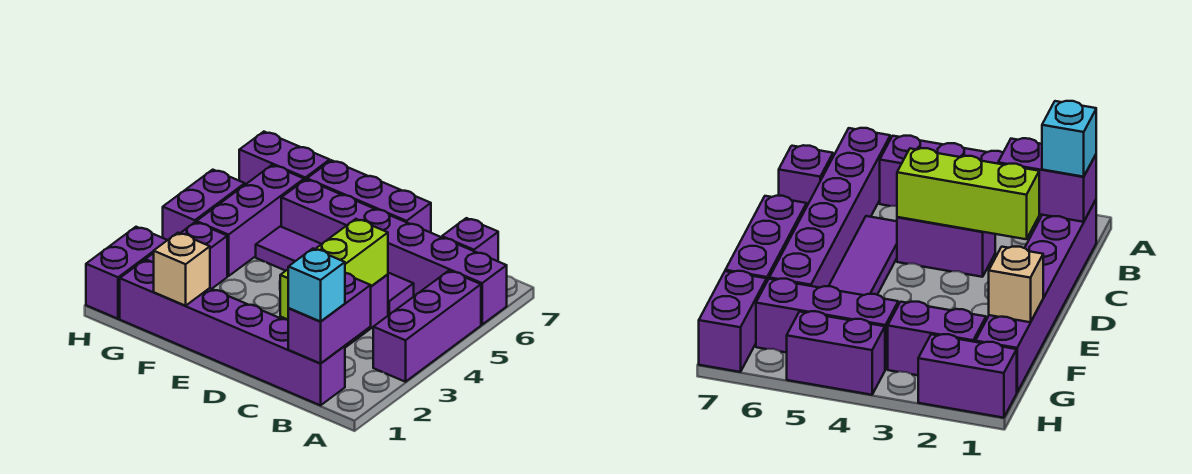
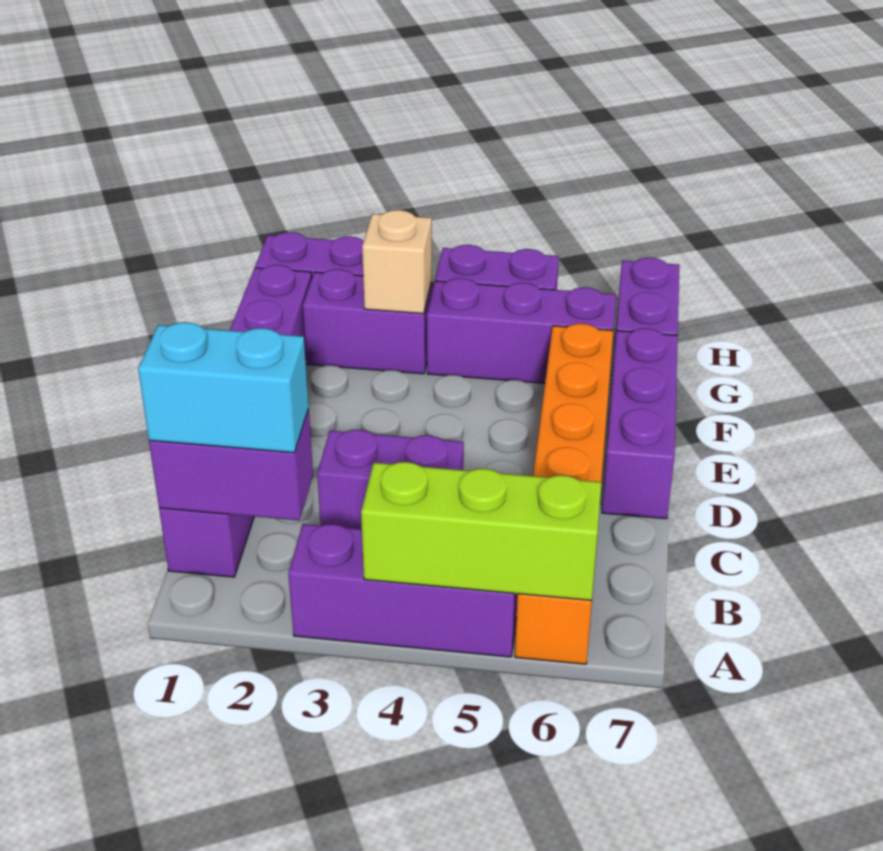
purple 1x6 brick [281,179,507,325] -> orange 1x6 brick [515,324,613,664]
cyan 1x1 brick [288,249,345,322] -> cyan 1x2 brick [138,322,309,453]
purple 1x1 brick [442,218,498,261] -> none
lime 1x3 brick [280,219,388,320] -> lime 1x3 brick moved to [361,462,602,601]
purple 1x4 tile [256,226,414,315] -> none
tan 1x1 brick [154,233,210,306] -> tan 1x1 brick moved to [362,210,432,314]

